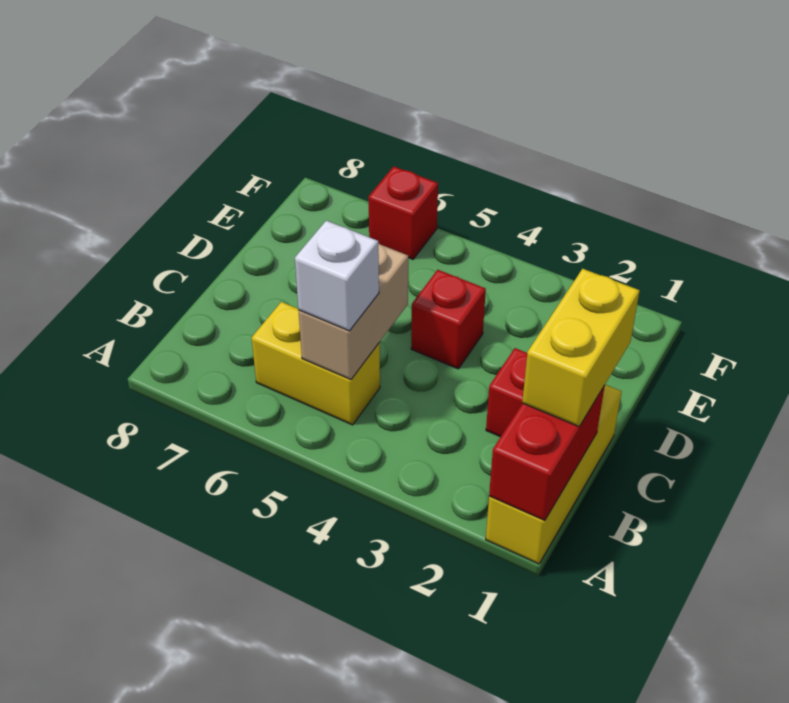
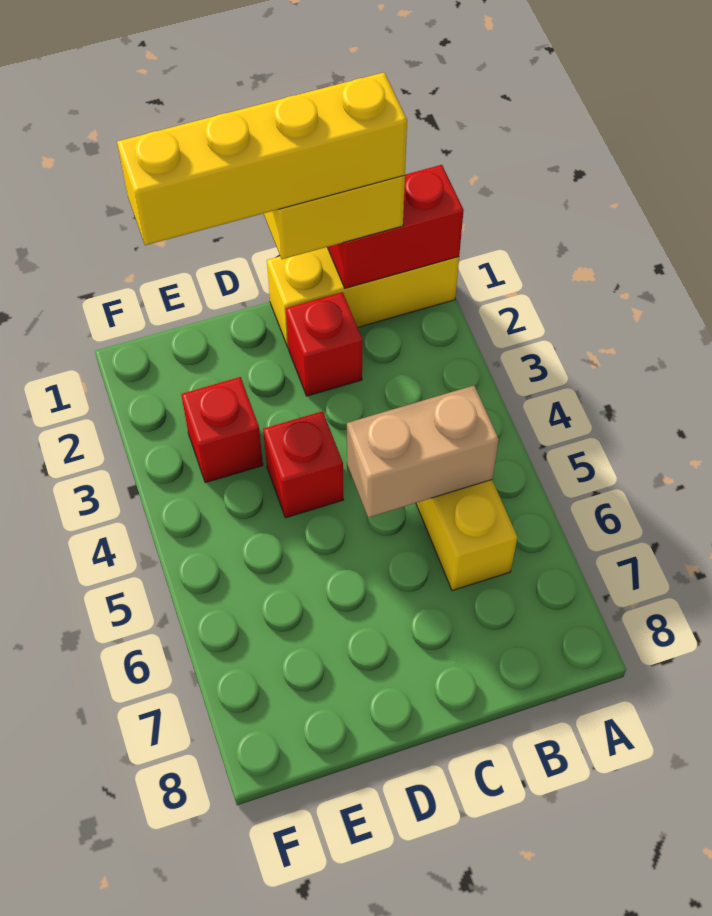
none -> yellow 1x4 brick [117,73,407,245]
white 1x1 brick [295,221,379,331] -> none
red 1x1 brick [369,166,438,259] -> red 1x1 brick moved to [181,377,263,483]

